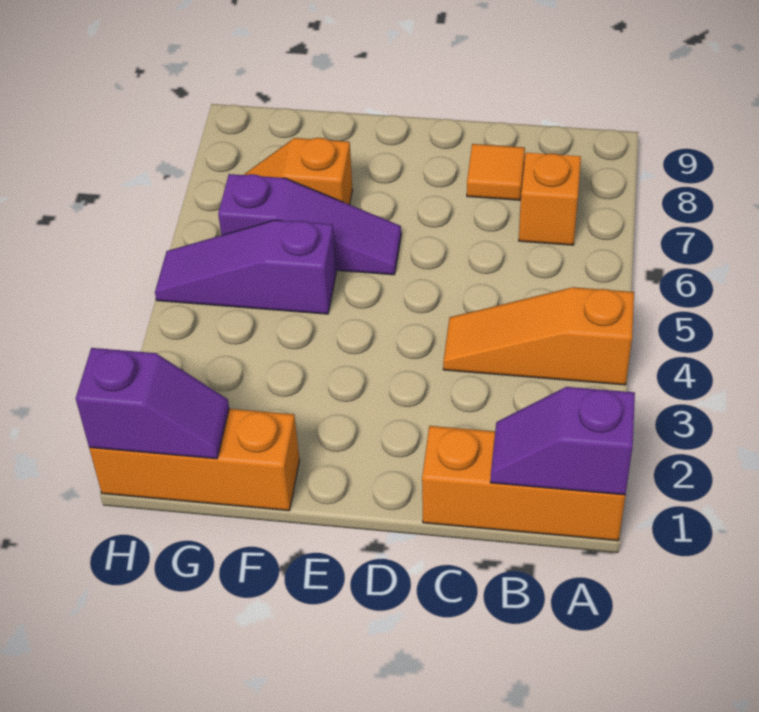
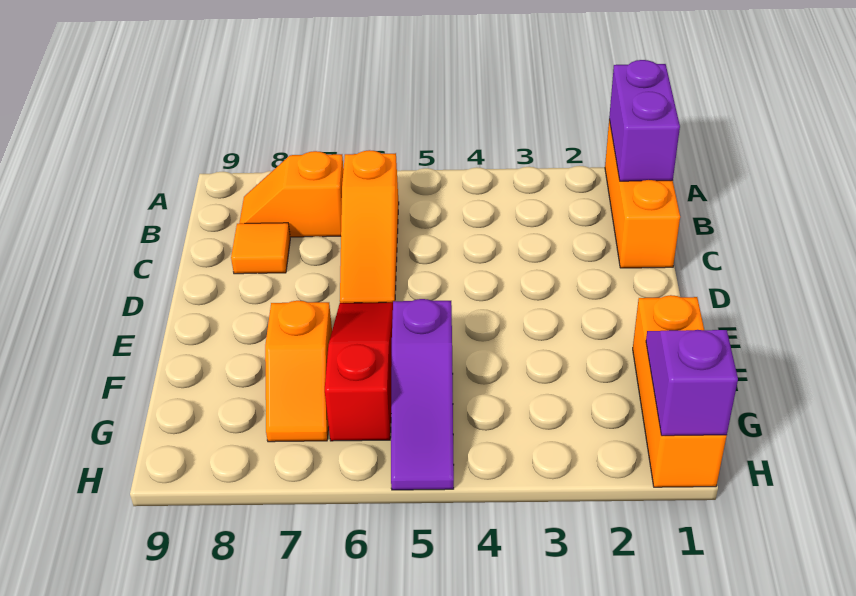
purple 1x2 slope [490,387,635,495] -> purple 1x2 brick [609,60,680,181]
orange 1x3 slope [443,287,634,385] -> orange 1x3 slope moved to [340,150,399,303]
purple 1x3 slope [218,174,401,275] -> red 1x3 slope [325,302,393,441]

